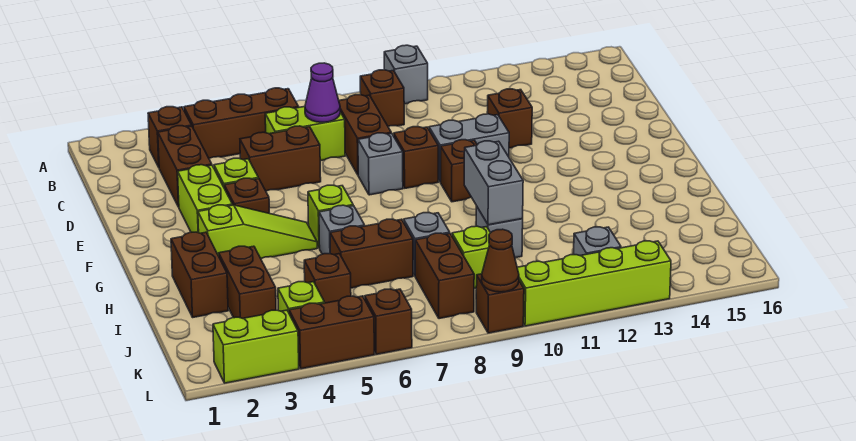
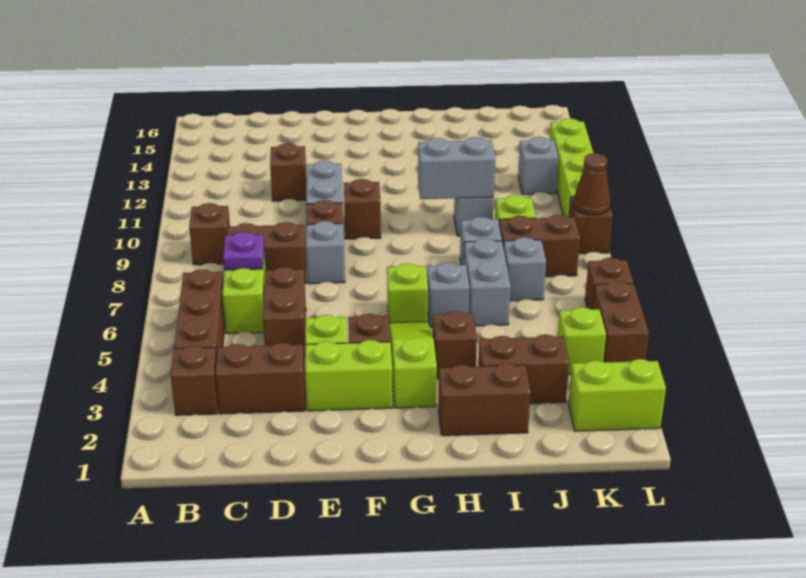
grey 1x1 brick [384,45,428,104] -> grey 1x1 brick moved to [504,237,546,301]
purple 1x1 cone [305,63,340,122] -> purple 1x1 plate [223,232,264,270]
brown 1x2 brick [330,219,413,288] -> grey 1x2 brick [464,238,511,326]
brown 1x1 brick [304,254,351,303] -> brown 1x1 brick moved to [433,311,477,379]
lime 1x2 brick [213,310,299,383] -> lime 1x2 brick turned to [568,359,666,431]

